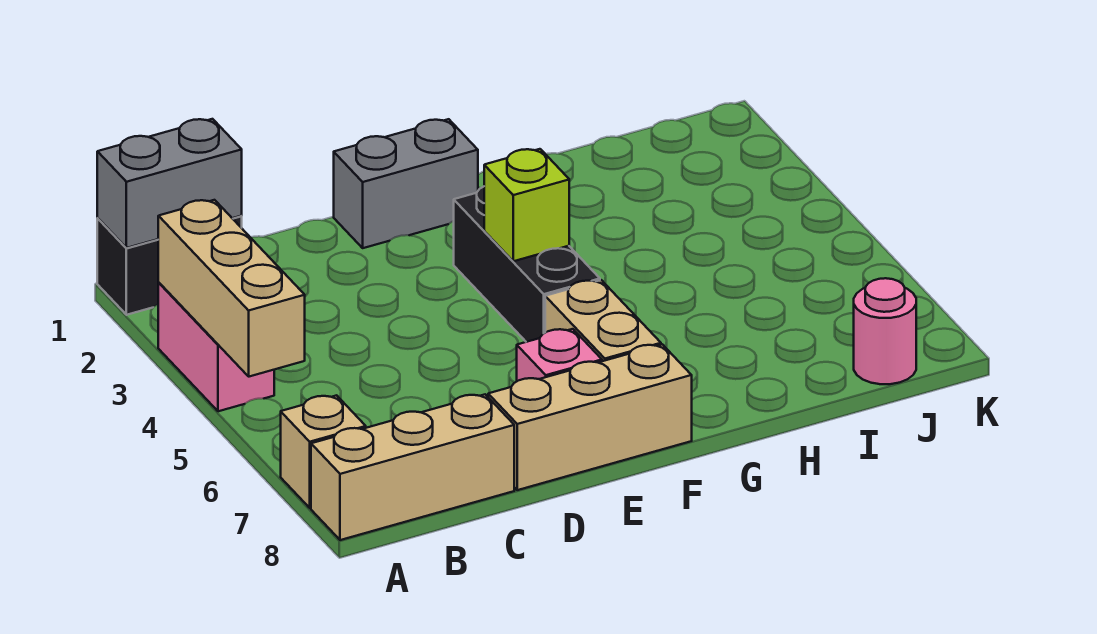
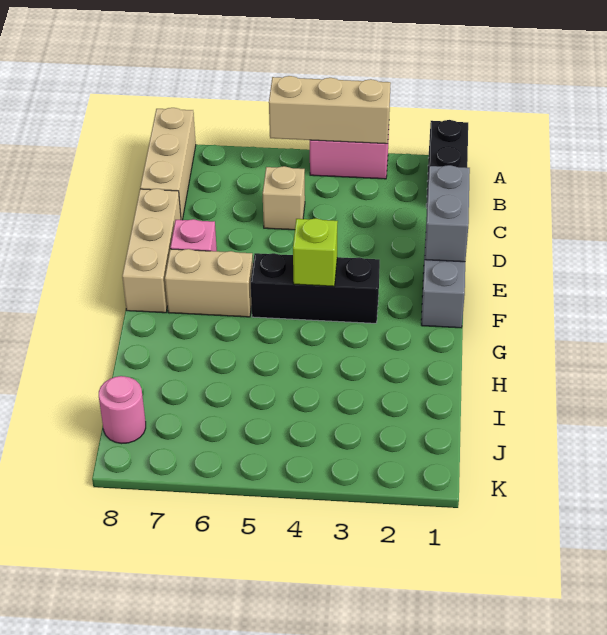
grey 1x2 brick [97,119,242,248] -> grey 1x2 brick moved to [425,165,470,262]
tan 1x1 brick [281,395,366,508] -> tan 1x1 brick moved to [263,166,305,230]

